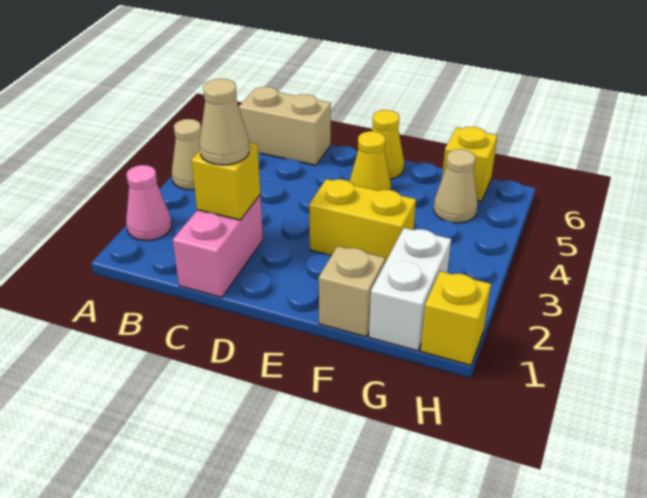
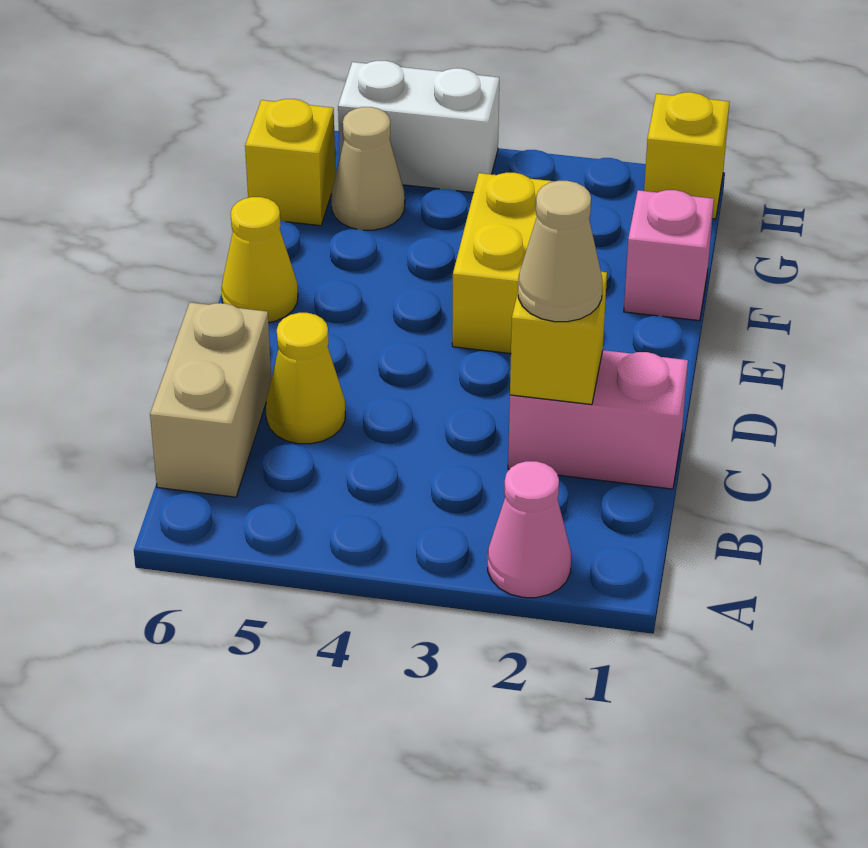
tan 1x1 cone [172,119,201,190] -> none
yellow 1x1 cone [350,131,391,191] -> yellow 1x1 cone moved to [266,313,345,444]
tan 1x1 brick [319,246,385,337] -> pink 1x1 brick [624,190,714,321]
white 1x2 brick [369,228,451,351] -> white 1x2 brick moved to [338,61,499,193]

